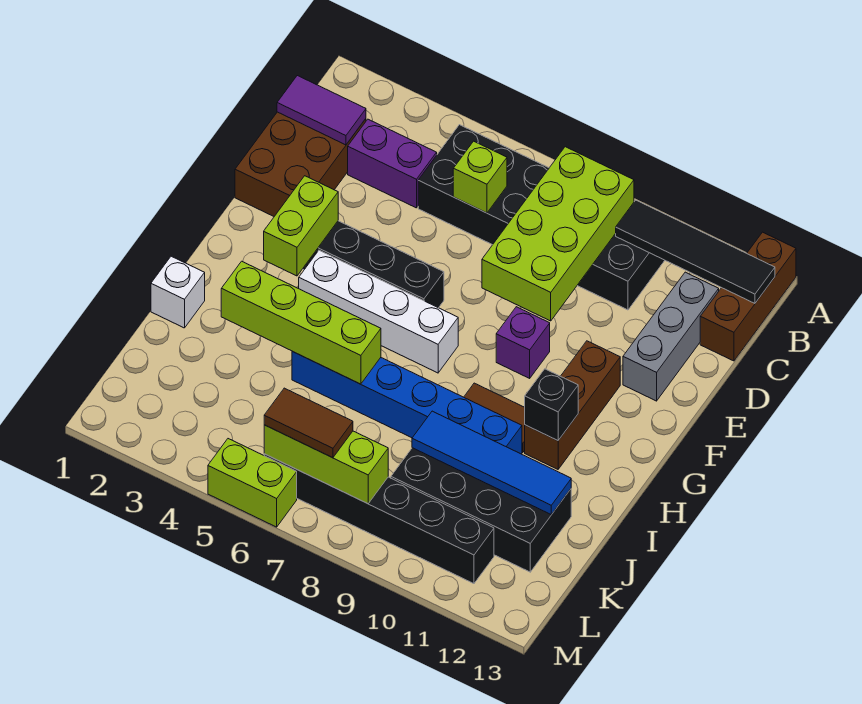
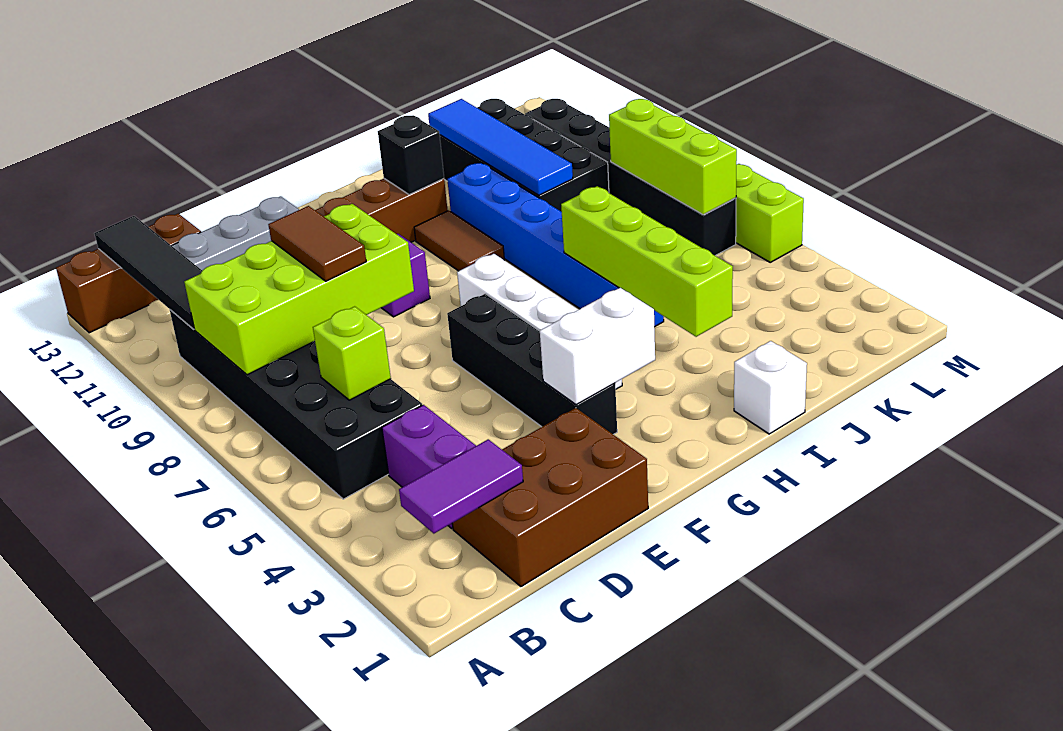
purple 1x2 tile [277,76,366,145] -> purple 1x2 tile turned to [399,439,523,533]
lime 1x2 brick [264,176,338,276] -> white 1x2 brick [540,288,655,405]
brown 1x2 tile [264,388,353,458] -> brown 1x2 tile moved to [268,206,366,281]

